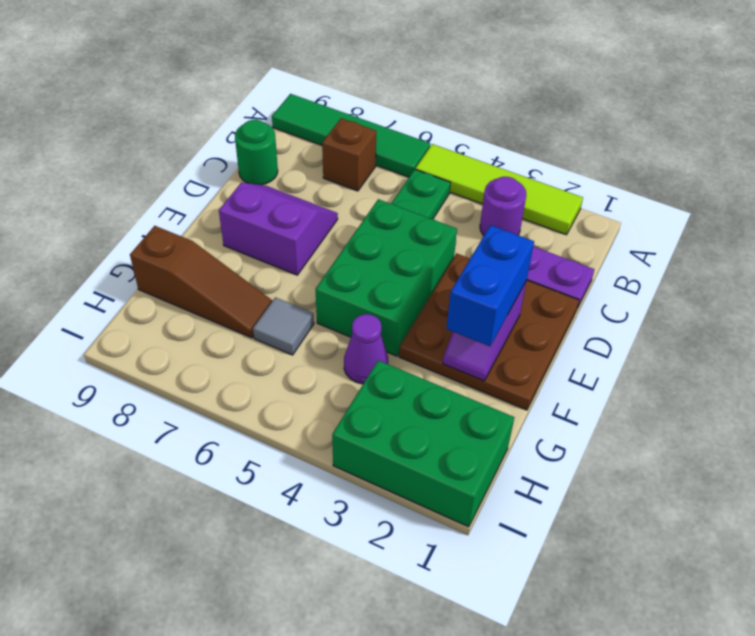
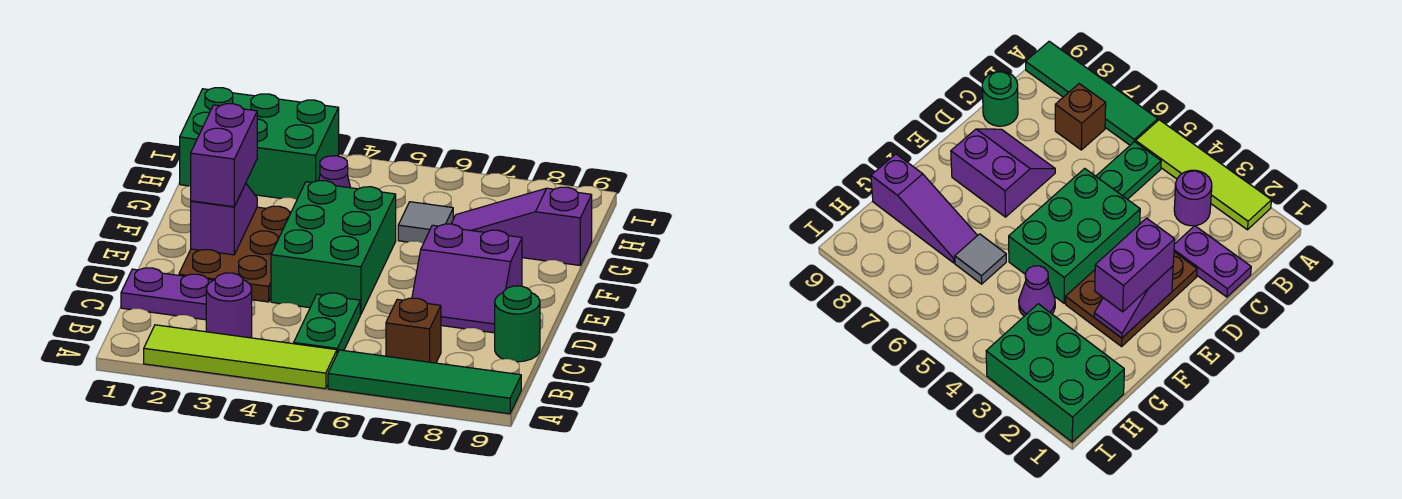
brown 3x3 plate [399,253,579,410] -> brown 2x3 plate [179,206,291,302]
blue 1x2 brick [447,225,534,346] -> purple 1x2 brick [191,104,257,207]
brown 1x3 slope [130,226,273,338] -> purple 1x3 slope [451,187,592,265]

